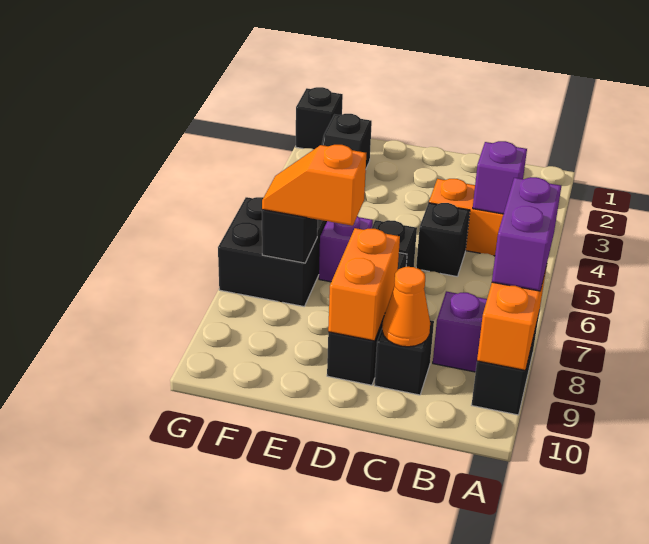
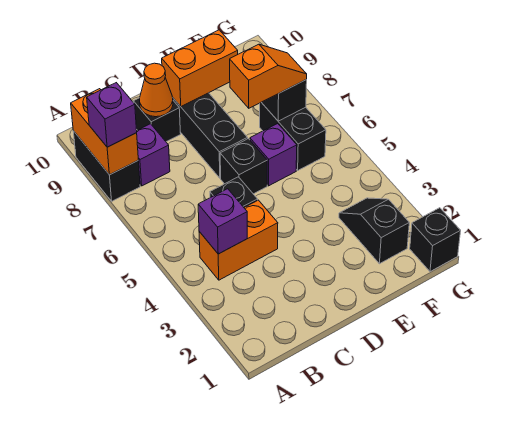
purple 1x2 brick [492,177,561,291] -> purple 1x1 brick [87,83,137,147]
orange 1x2 brick [328,228,400,341] -> orange 1x2 brick turned to [162,30,238,106]
black 2x2 brick [218,197,327,306] -> black 1x2 brick [260,103,326,170]

